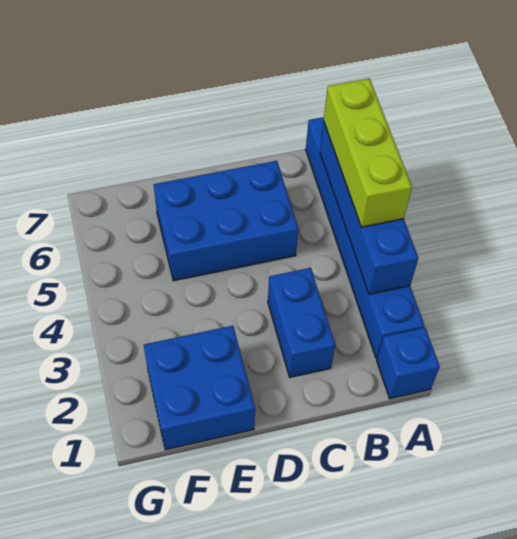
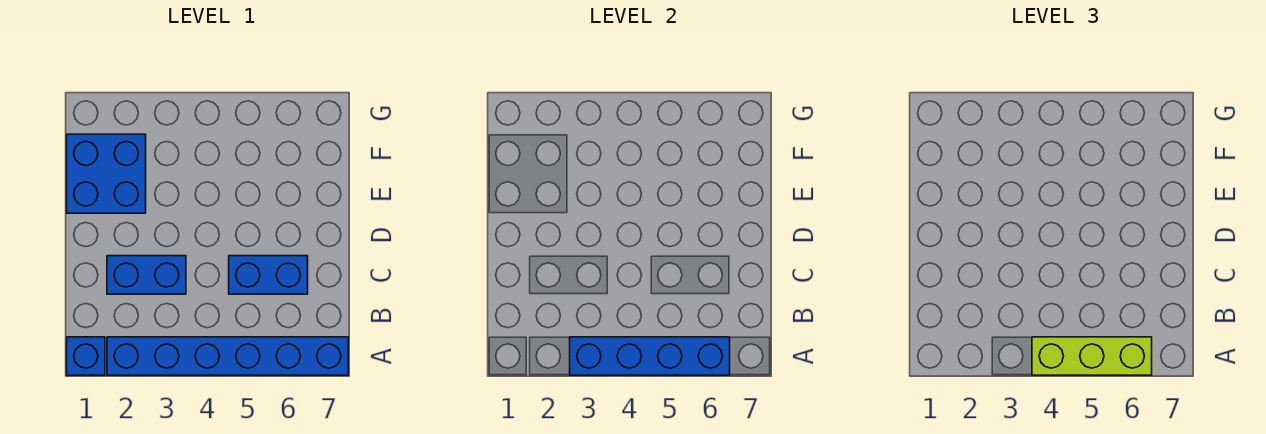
blue 2x3 brick [154,161,298,281] -> blue 1x2 brick [229,256,308,294]

